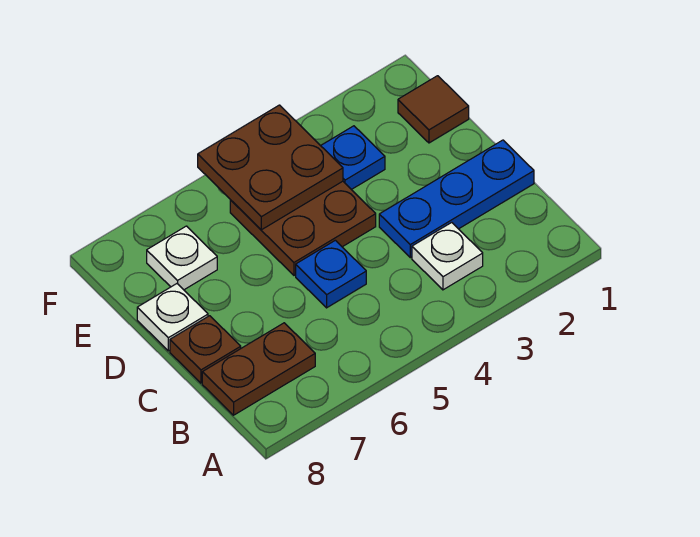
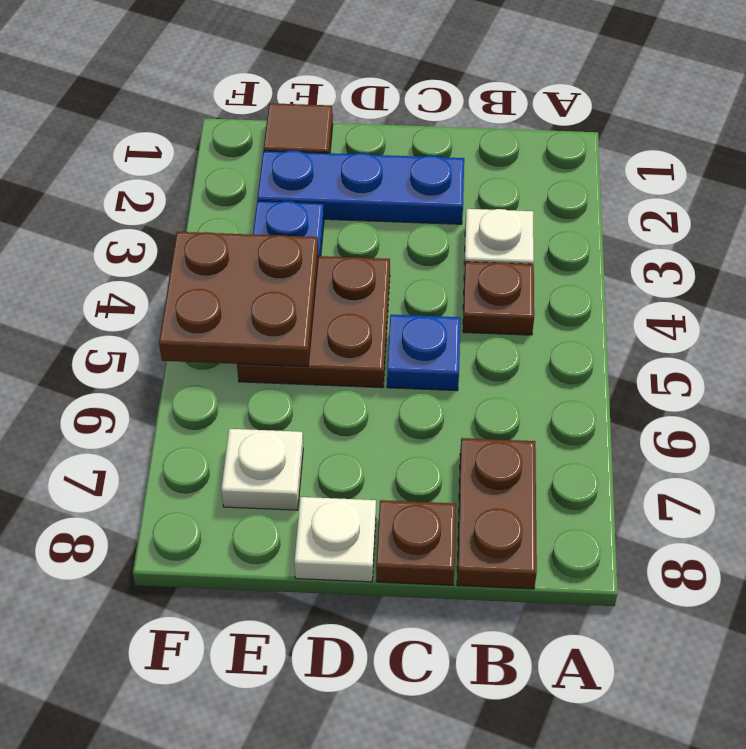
none -> brown 1x1 plate [463,262,534,335]
blue 1x3 plate [379,140,534,258] -> blue 1x3 plate turned to [257,151,464,224]

